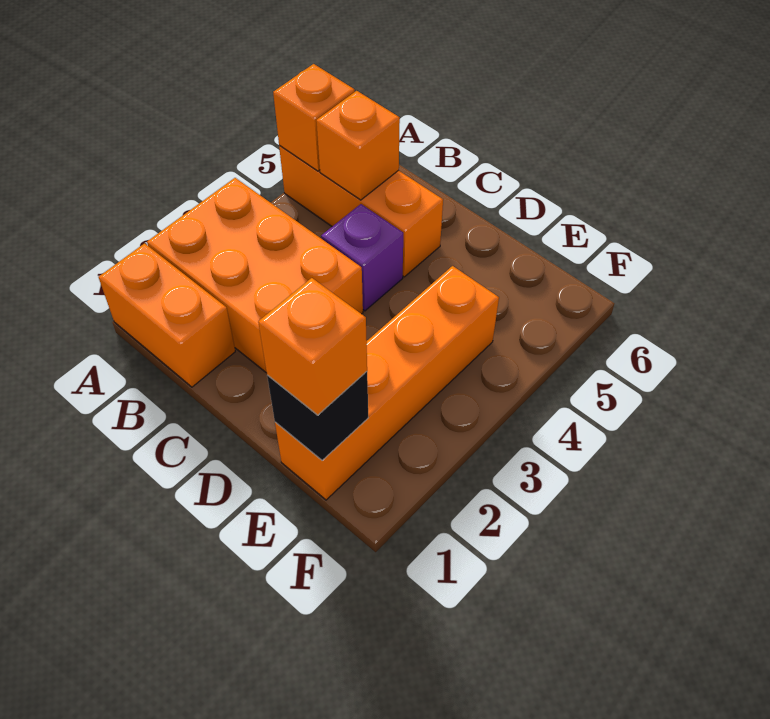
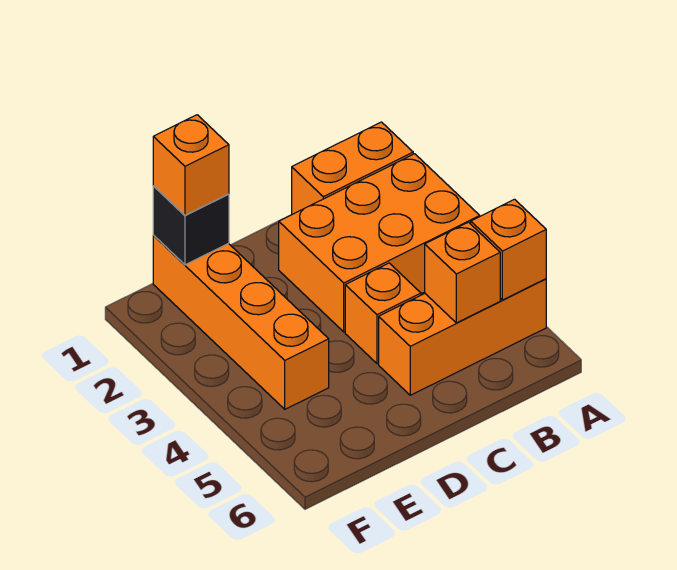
purple 1x1 brick [321,204,403,311] -> orange 1x1 brick [345,263,421,364]

